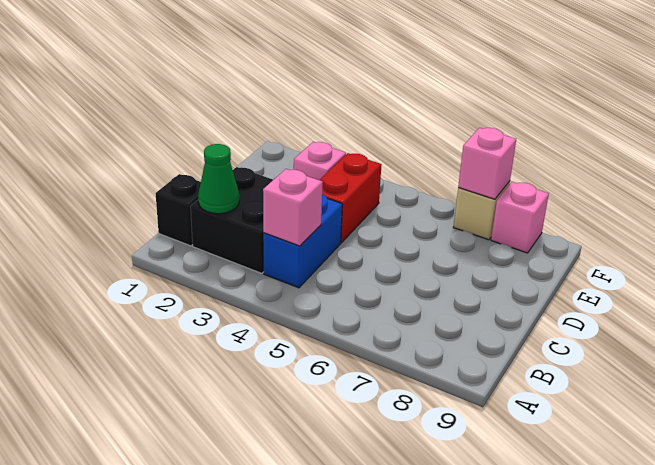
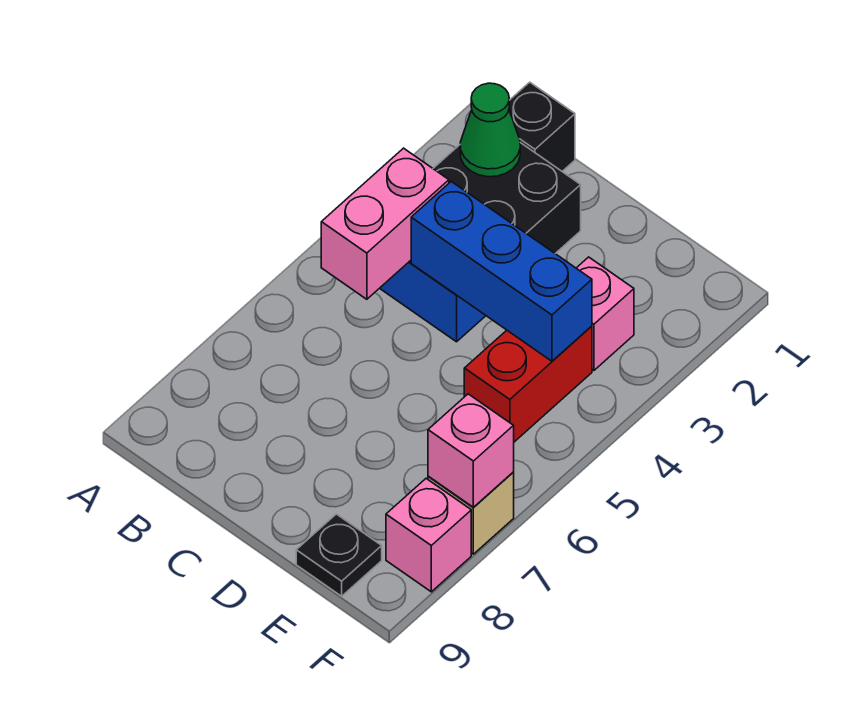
pink 1x1 brick [263,169,323,246] -> pink 1x2 brick [321,148,449,299]
none -> blue 1x3 brick [411,182,592,361]
red 1x2 brick [320,153,382,243] -> red 1x2 brick turned to [464,326,592,442]
none -> black 1x1 plate [296,514,382,596]

